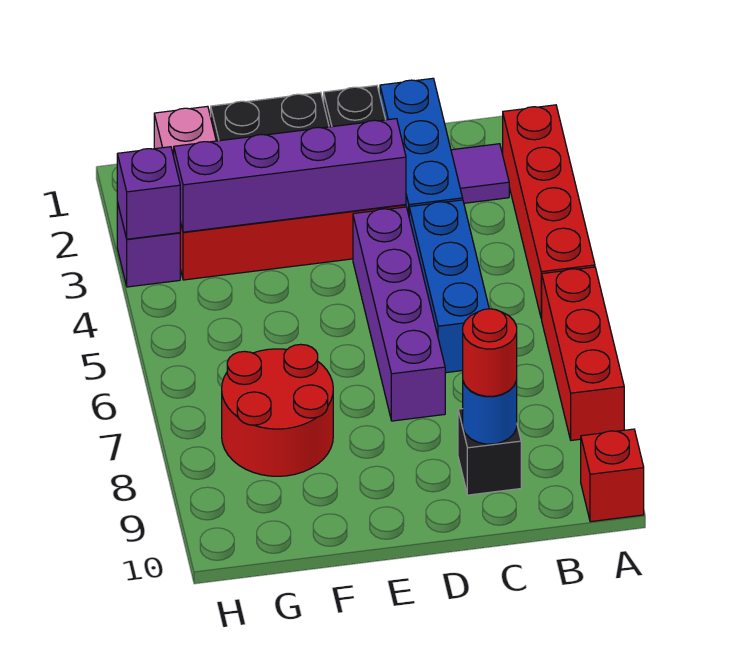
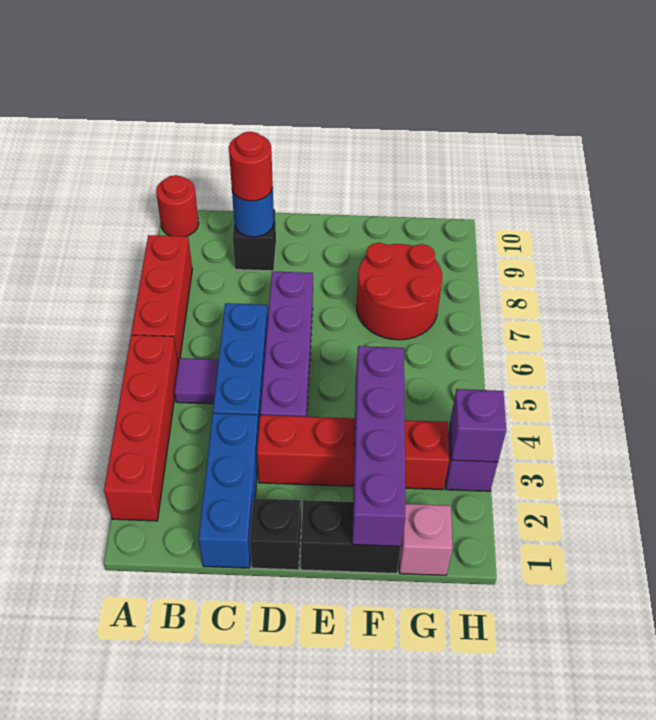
red 1x1 brick [581,429,644,522] -> red 1x1 round brick [156,175,199,236]
purple 1x1 tile [451,144,509,203] -> purple 1x1 tile moved to [175,358,219,404]
purple 1x4 brick [174,119,406,232] -> purple 1x4 brick turned to [352,346,405,546]

